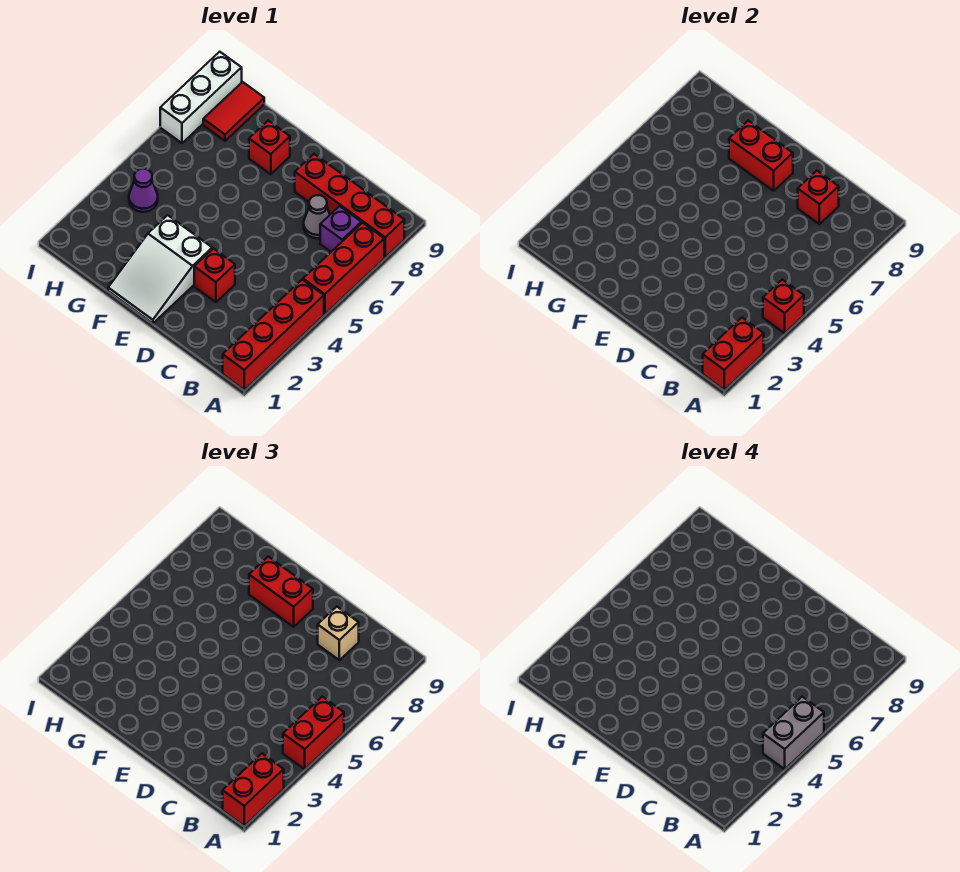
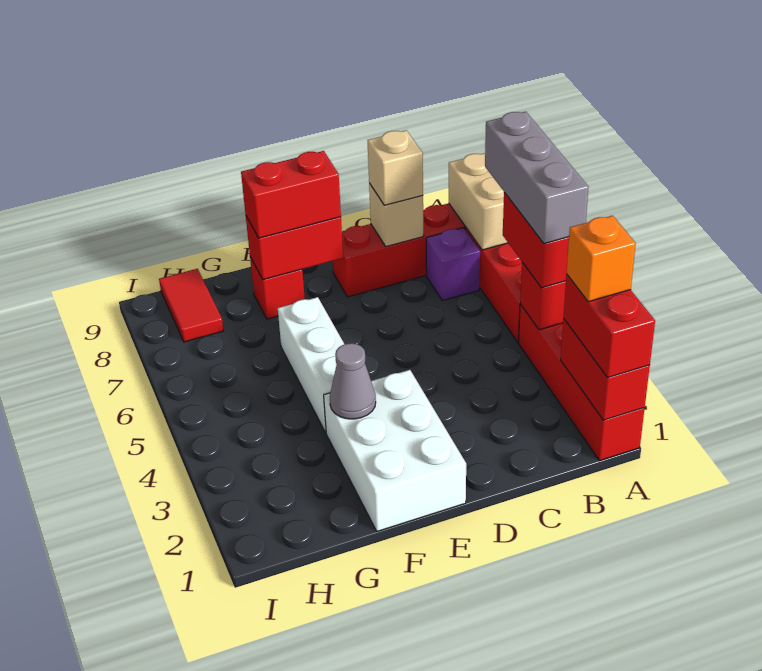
none -> orange 1x1 brick [567,216,636,302]
grey 1x2 brick [763,697,824,769] -> grey 1x3 brick [485,112,588,244]
none -> tan 1x2 brick [449,153,508,250]
grey 1x1 cone [304,195,330,238] -> grey 1x1 cone moved to [330,343,376,419]
red 1x1 brick [798,171,839,224] -> tan 1x1 brick [369,183,424,246]
red 1x1 brick [194,248,235,302] -> none
white 2x3 slope [108,215,212,323] -> white 2x3 brick [324,370,466,531]
purple 1x1 cone [129,169,158,212] -> none
white 1x3 brick [160,52,242,143] -> white 1x3 brick moved to [278,297,344,432]

